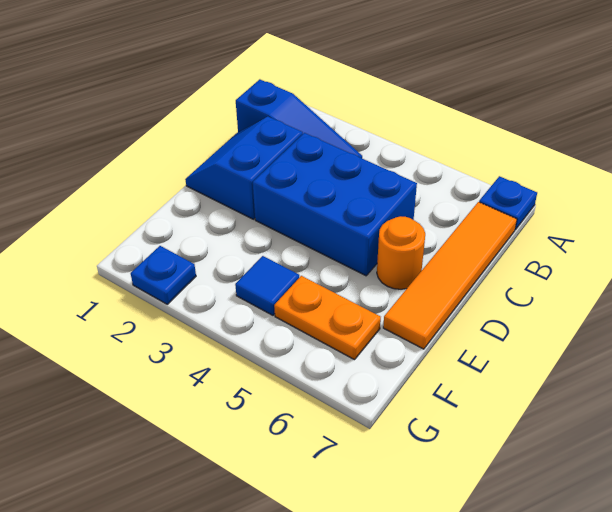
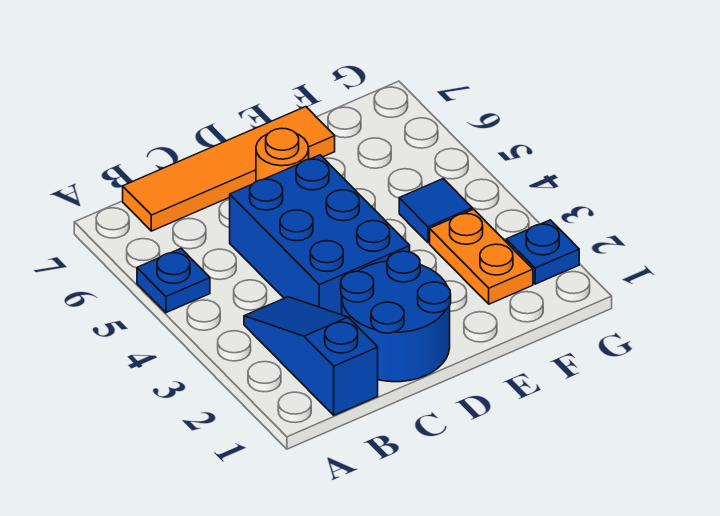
blue 1x1 plate [479,176,537,230] -> blue 1x1 plate moved to [137,249,210,313]
blue 2x2 slope [185,117,303,219] -> blue 2x2 round brick [341,251,451,382]
orange 1x2 plate [274,276,381,360] -> orange 1x2 plate moved to [430,209,533,304]

